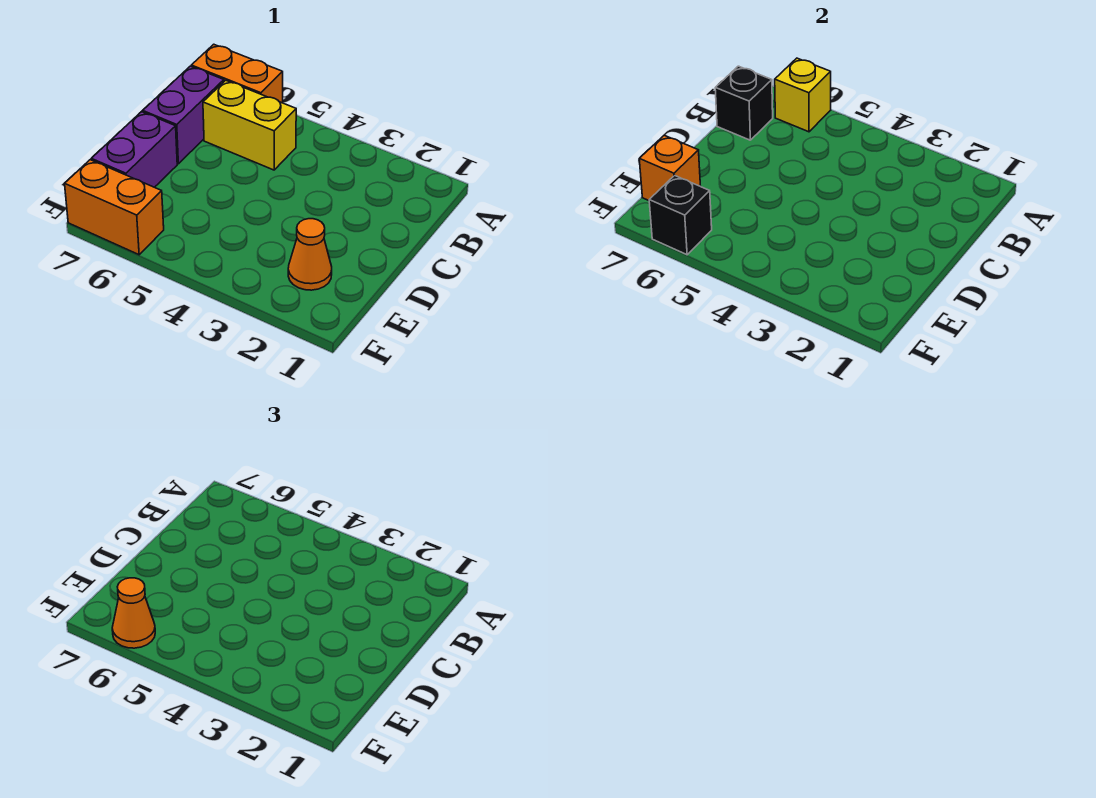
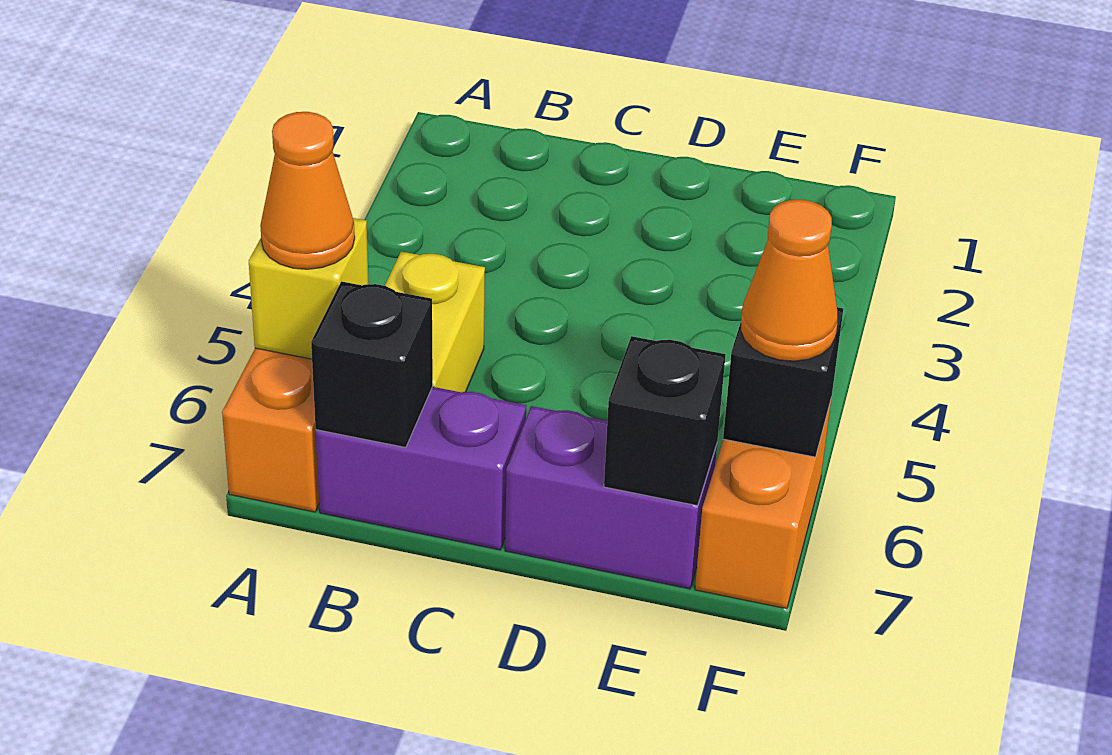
orange 1x1 cone [288,219,332,290] -> orange 1x1 cone moved to [260,112,355,269]
orange 1x1 brick [639,135,700,200] -> black 1x1 brick [604,336,726,506]

